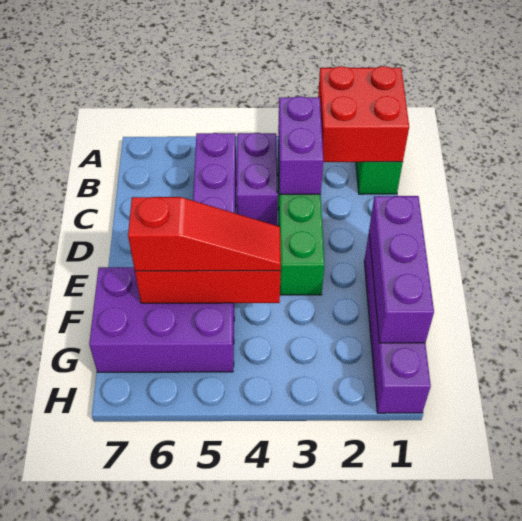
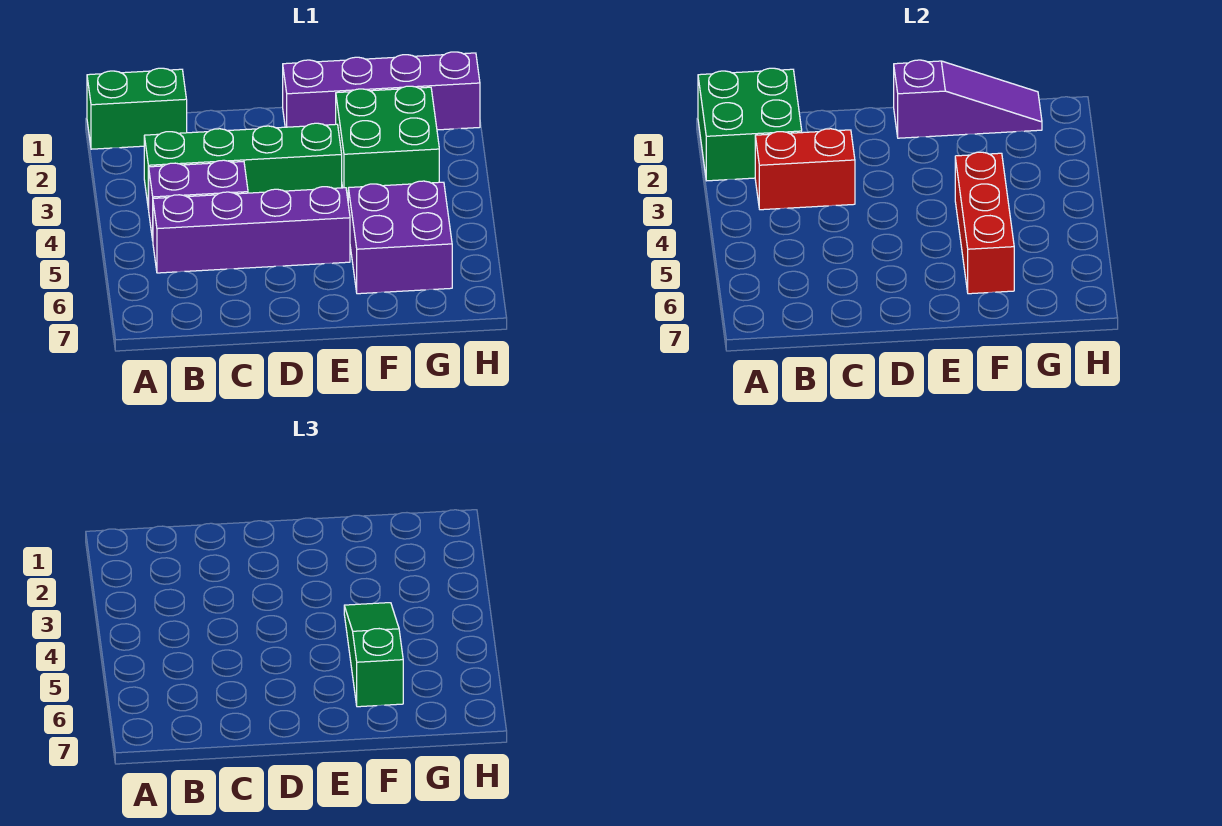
red 2x2 brick [318,66,409,162] -> green 2x2 brick [698,68,802,181]
purple 1x2 brick [278,96,323,194] -> red 1x2 brick [755,129,855,210]
purple 1x3 brick [369,196,434,343] -> purple 1x3 slope [894,60,1042,138]
none -> green 2x2 brick [336,86,439,198]
red 1x3 slope [128,197,281,271] -> green 1x3 slope [344,603,403,707]
purple 2x3 brick [89,267,234,372] -> purple 2x2 brick [348,181,452,294]

